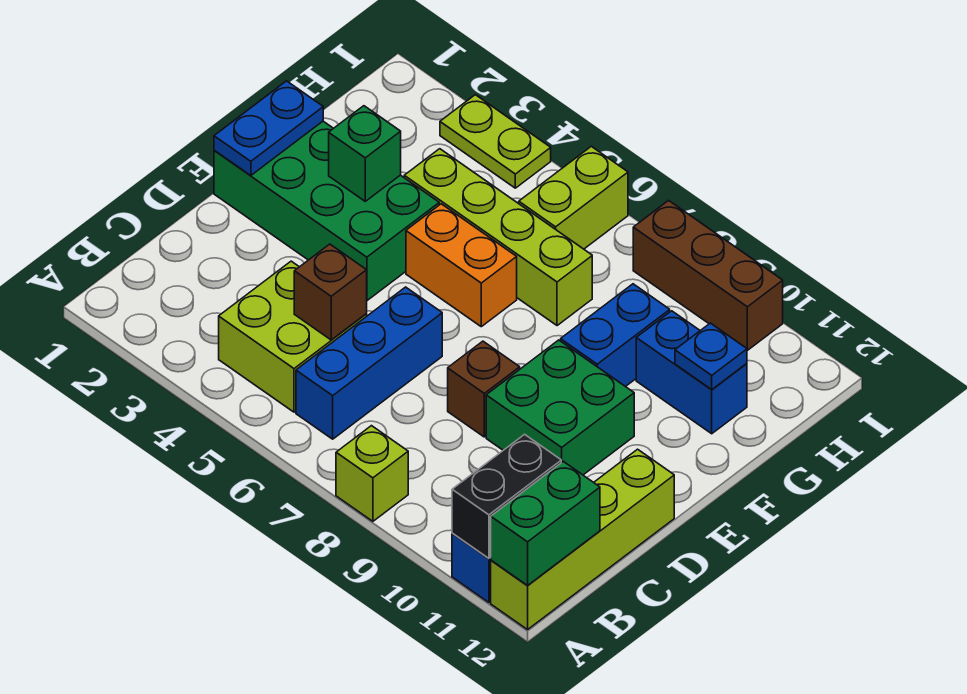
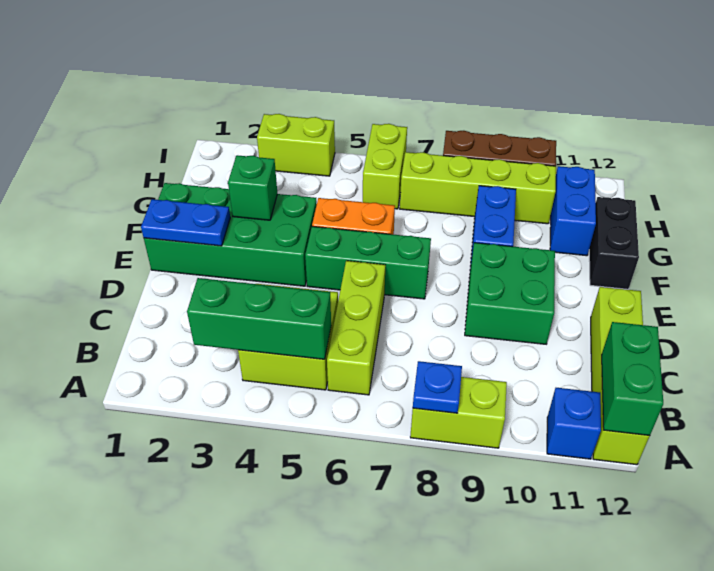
lime 1x1 brick [336,426,408,521] -> lime 1x2 brick [410,377,507,448]
black 1x2 brick [452,434,561,558] -> black 1x2 brick moved to [589,197,639,289]
none -> green 1x3 brick [187,278,331,359]
blue 1x3 brick [296,287,442,439] -> lime 1x3 brick [327,261,385,395]
brown 1x1 brick [294,244,367,340] -> none
brown 1x1 brick [448,341,520,437] -> none
blue 1x2 plate [214,81,323,176] -> blue 1x2 plate turned to [141,199,230,246]
none -> green 1x3 brick [305,226,431,299]
lime 1x4 brick [404,149,592,326] -> lime 1x4 brick moved to [400,152,556,224]
blue 1x2 brick [636,311,747,434] -> blue 1x2 brick turned to [550,166,596,256]
blue 1x1 plate [675,323,747,390] -> blue 1x1 plate moved to [413,361,462,413]
lime 1x2 plate [440,95,551,188] -> lime 1x2 brick [257,114,335,176]

